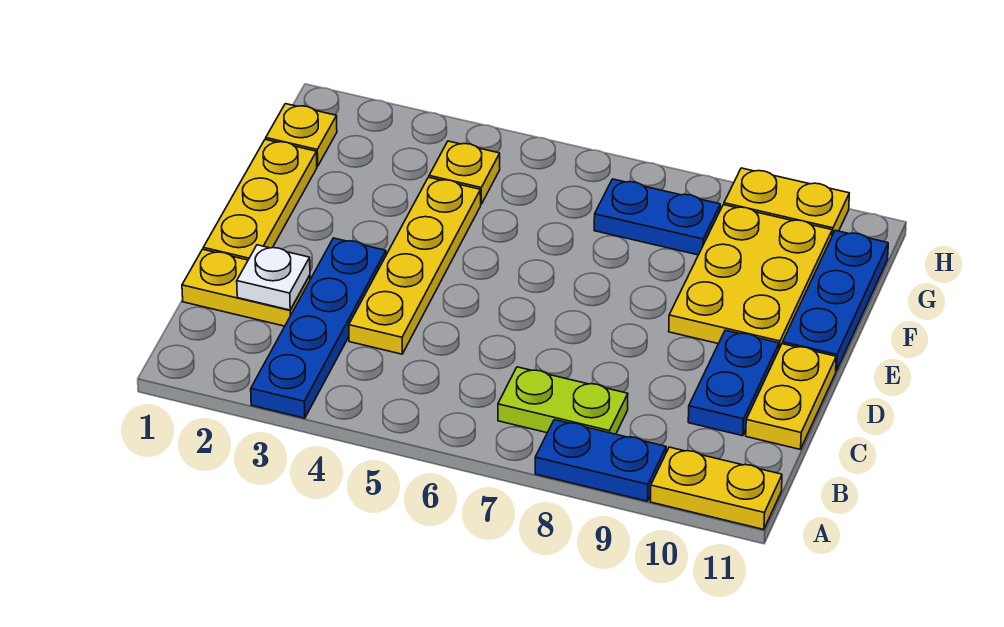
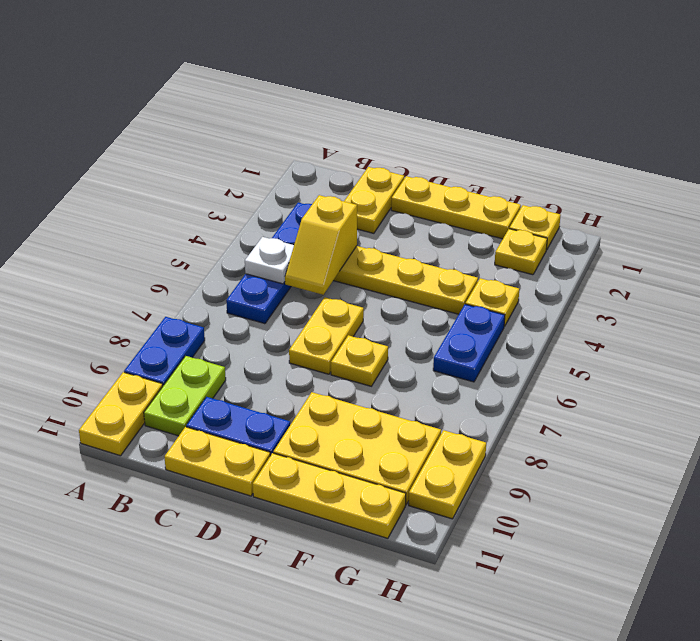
blue 1x4 plate [251,238,386,418] -> blue 1x4 plate turned to [226,203,312,324]
lime 1x2 plate [498,367,628,434] -> lime 1x2 plate moved to [144,356,226,436]
white 1x1 plate [237,245,310,310] -> white 1x1 plate moved to [245,237,294,284]
none -> yellow 1x2 slope [285,195,357,295]
none -> yellow 1x2 plate [289,297,364,374]
none -> yellow 1x1 plate [331,335,388,386]
blue 1x3 plate [783,230,888,371] -> yellow 1x3 plate [253,453,406,538]
none -> yellow 1x1 plate [495,229,547,275]
blue 1x2 plate [594,179,720,255] -> blue 1x2 plate moved to [433,304,505,382]

